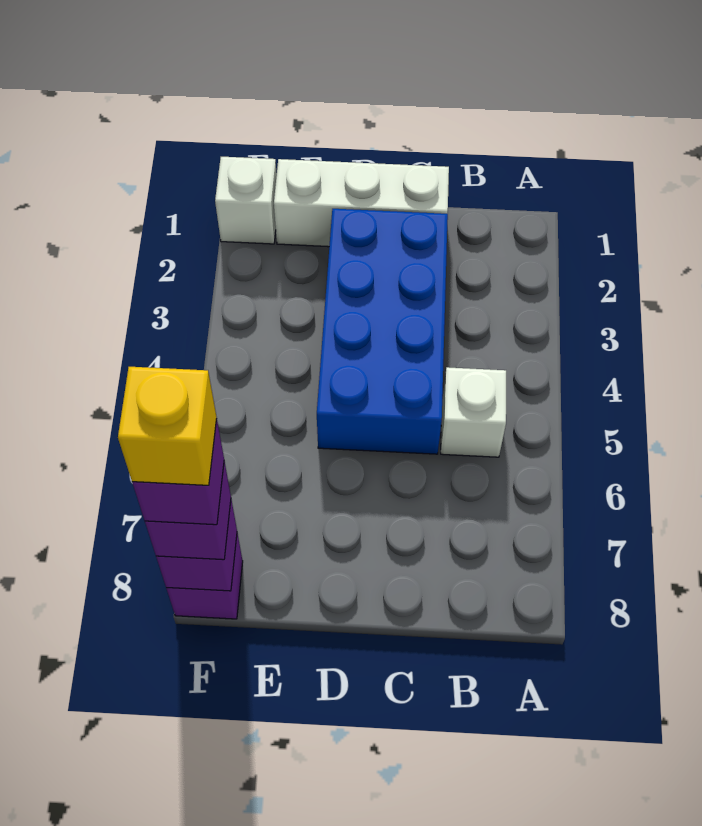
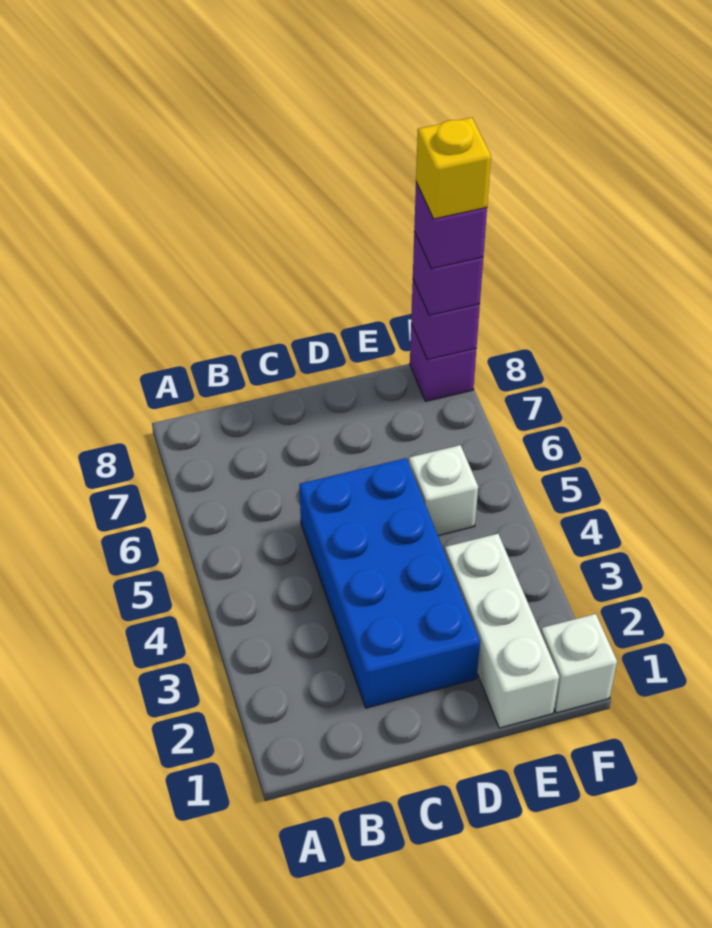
white 1x1 brick [441,367,506,457] -> white 1x1 brick moved to [409,445,478,536]
white 1x3 brick [274,159,449,247] -> white 1x3 brick turned to [445,534,559,728]

